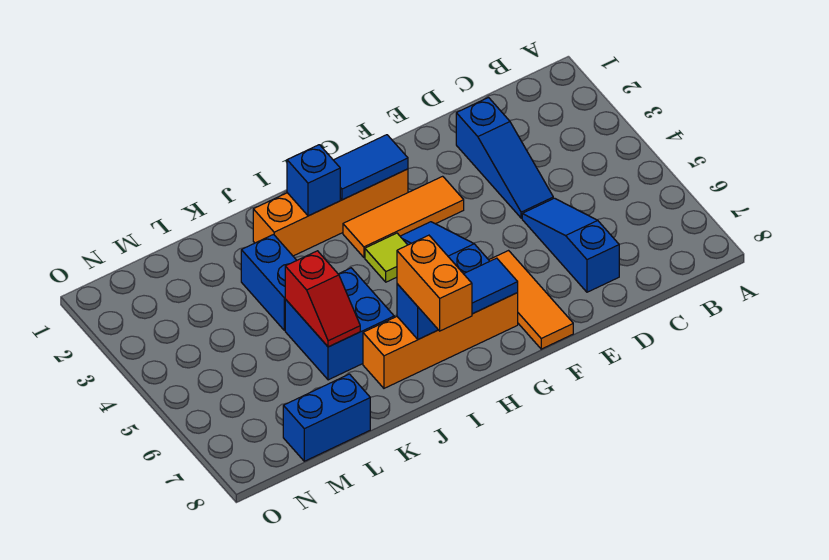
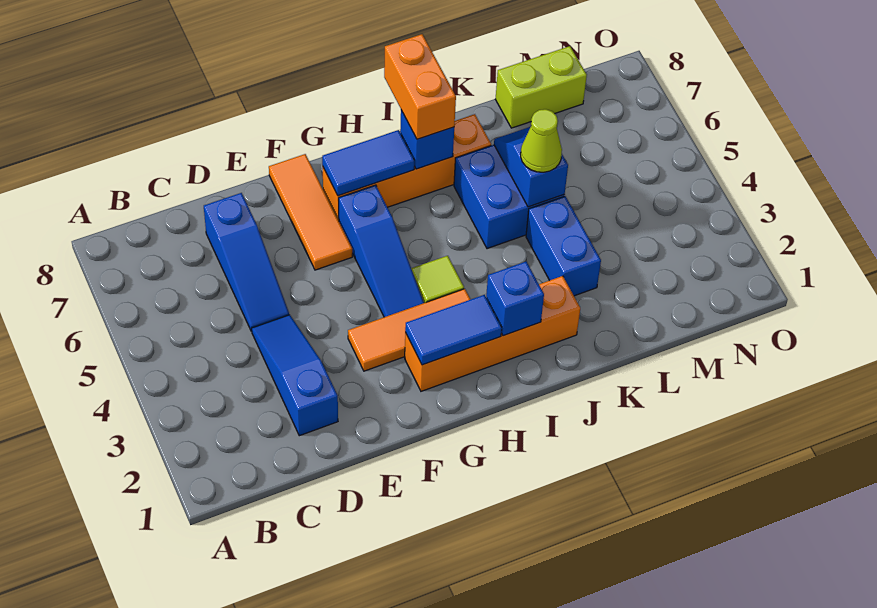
red 1x2 slope [285,251,360,347] -> blue 1x2 slope [494,127,568,207]
none -> lime 1x1 cone [521,109,562,172]
blue 1x2 brick [283,374,370,461] -> lime 1x2 brick [495,46,587,128]

